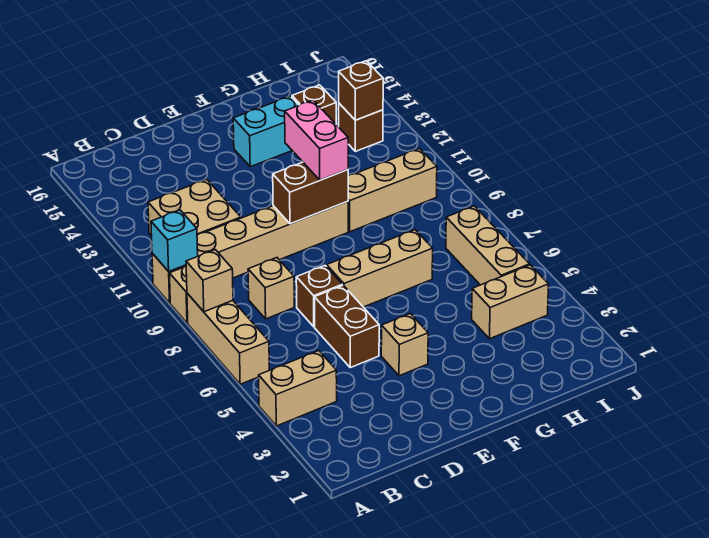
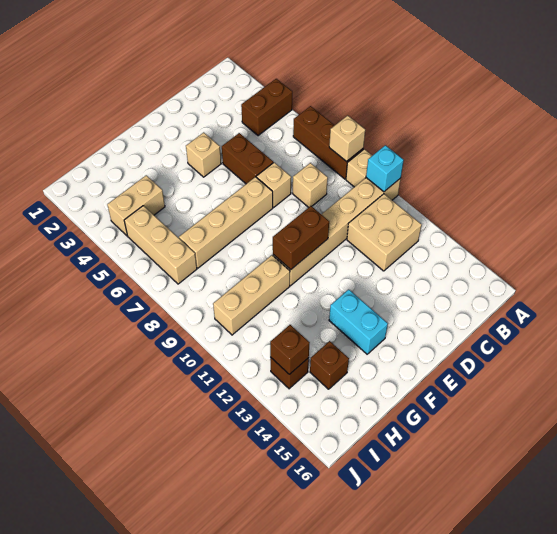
tan 1x2 brick [259,351,337,426] -> brown 1x2 brick [241,79,292,136]
tan 1x3 brick [187,293,269,384] -> brown 1x3 brick [293,106,363,179]
brown 1x1 brick [296,266,343,327] -> tan 1x1 brick [256,162,291,207]
tan 1x3 brick [327,230,433,307] -> tan 1x4 brick [179,177,273,268]
pink 1x2 brick [285,100,348,180] -> none
cyan 1x2 brick [233,96,299,167] -> cyan 1x2 brick turned to [329,289,388,354]

